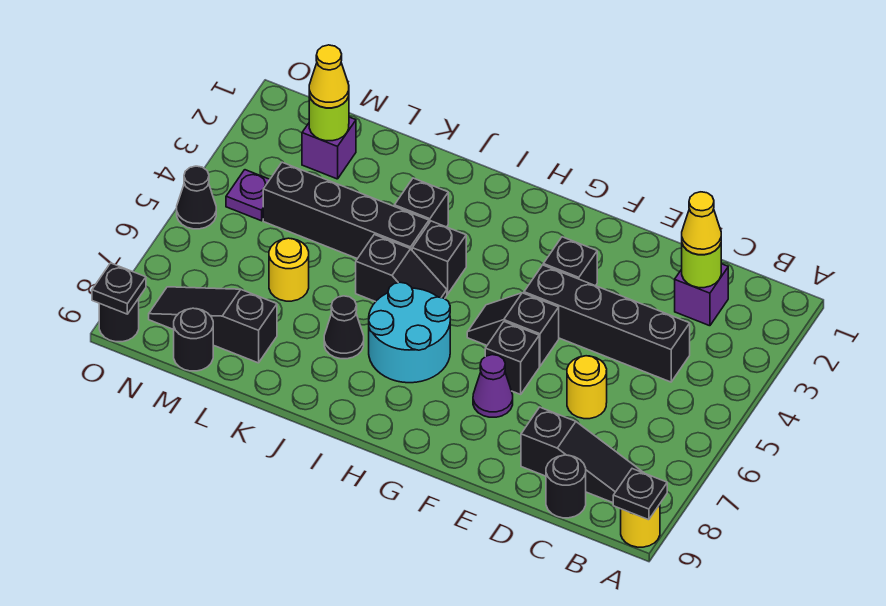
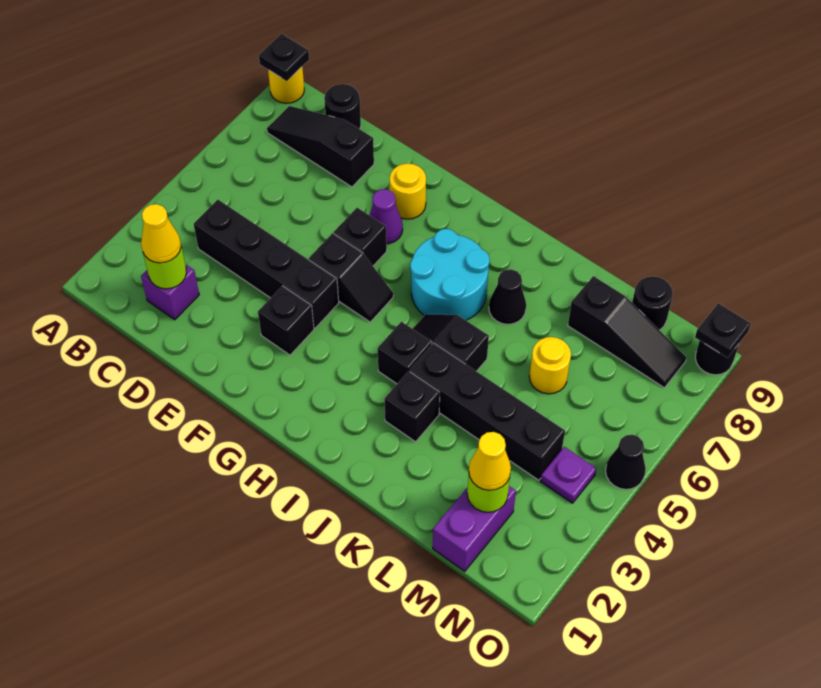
yellow 1x1 round brick [567,356,607,419] -> yellow 1x1 round brick moved to [390,163,426,219]
purple 1x1 brick [302,117,356,179] -> purple 1x2 brick [433,486,516,571]

